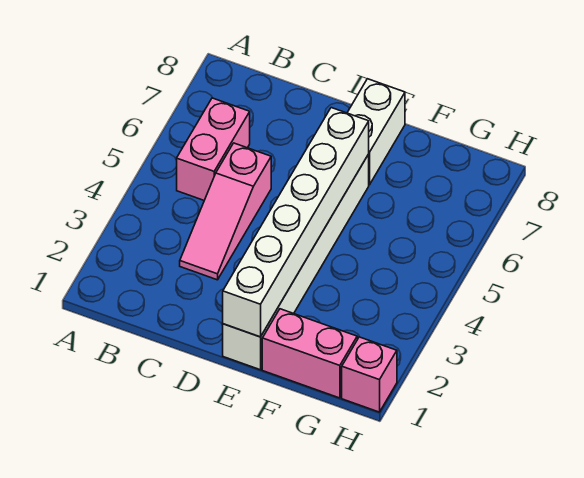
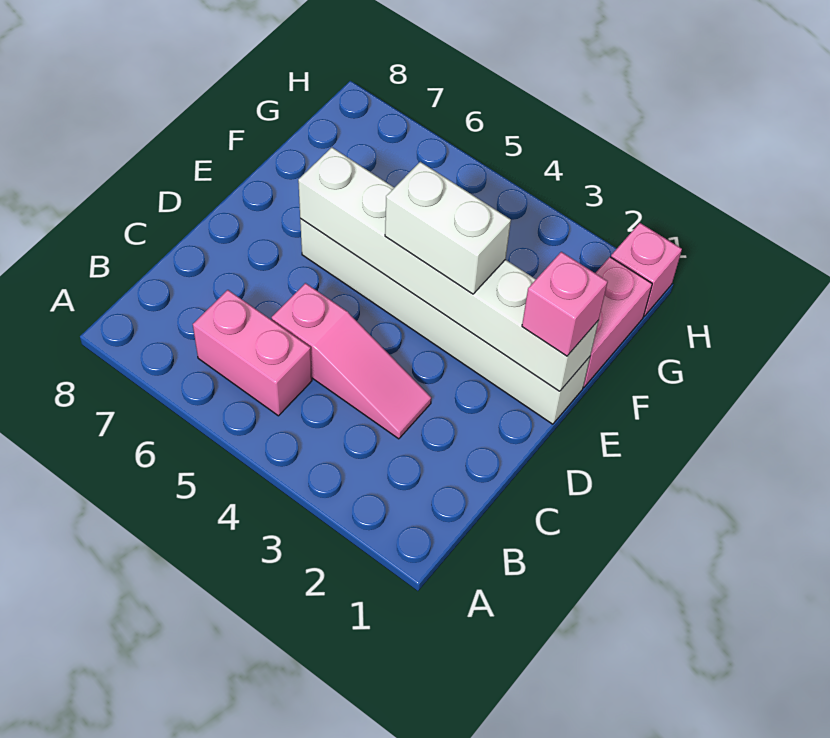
none -> pink 1x1 brick [522,252,608,356]
white 1x2 brick [347,79,405,185] -> white 1x2 brick moved to [385,162,511,294]

